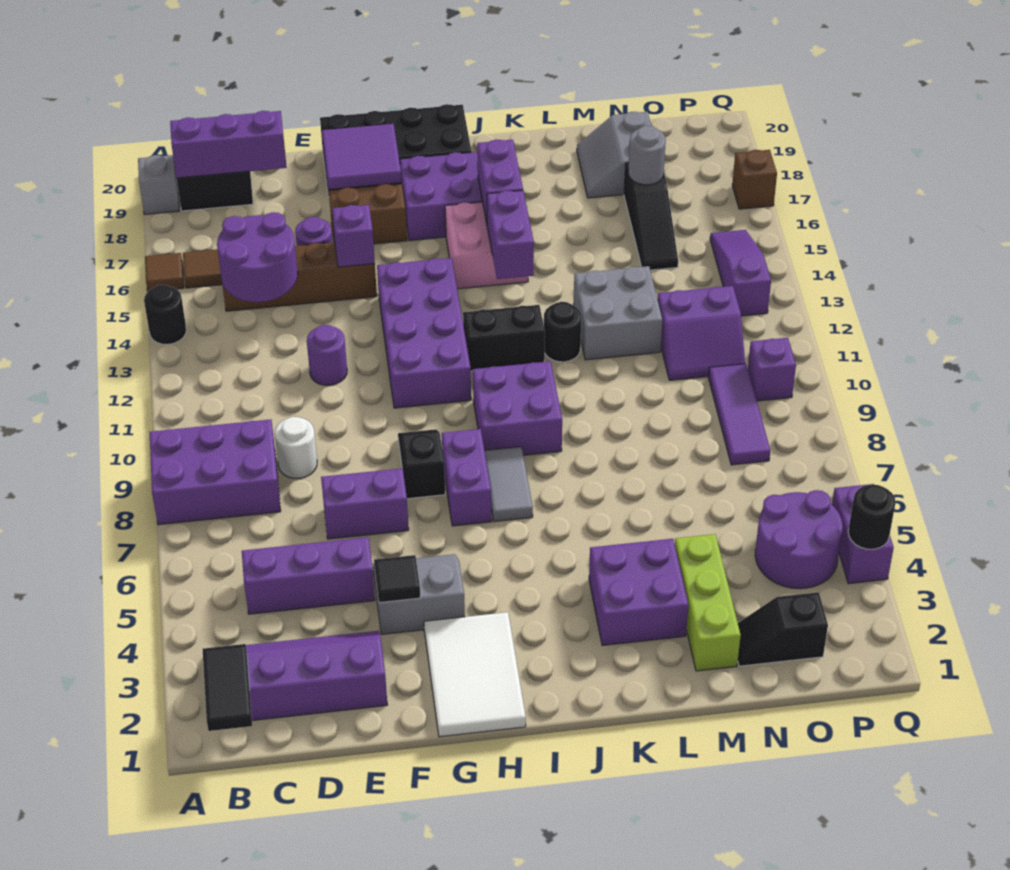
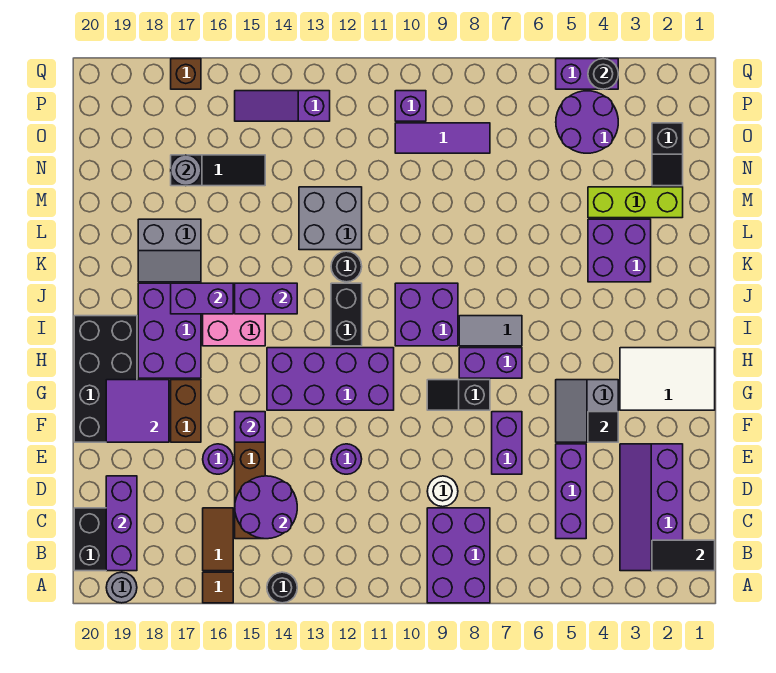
grey 1x1 brick [138,155,179,214] -> grey 1x1 round brick [106,572,137,603]
grey 2x2 slope [577,112,651,198] -> grey 2x2 slope moved to [138,219,201,282]
purple 2x2 slope [657,286,745,380] -> none

